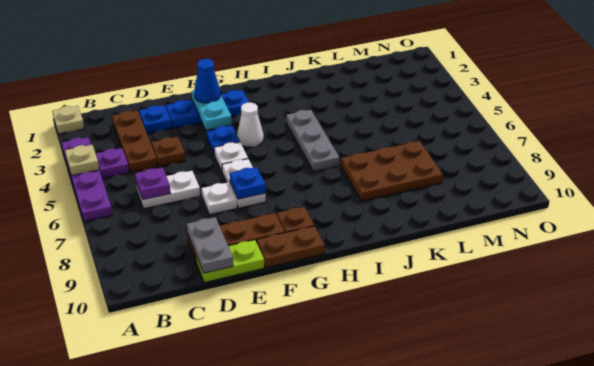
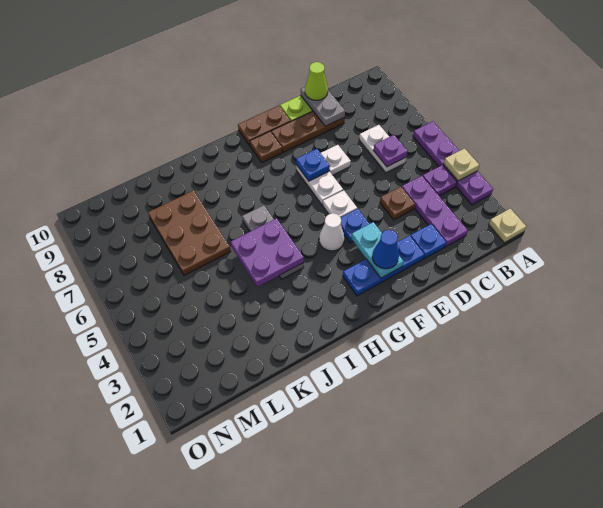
brown 1x3 plate [112,111,157,172] -> purple 1x3 plate [402,176,468,247]
white 1x2 plate [136,171,200,208] -> white 1x2 plate turned to [359,125,406,173]
none -> lime 1x1 cone [305,62,328,100]
none -> purple 2x2 plate [231,218,304,287]
brown 2x3 plate [341,141,443,201] -> brown 2x3 plate turned to [148,191,231,275]

